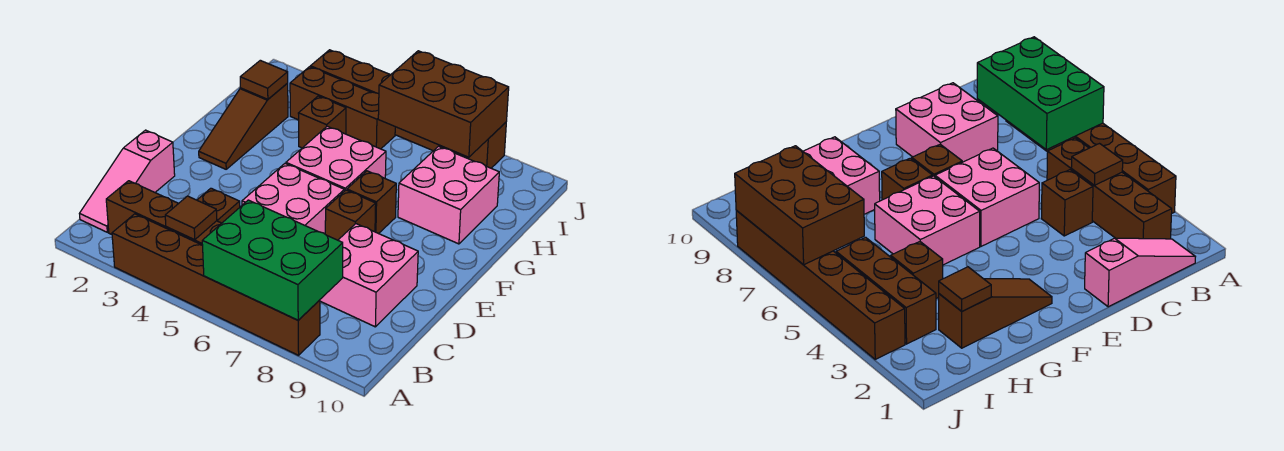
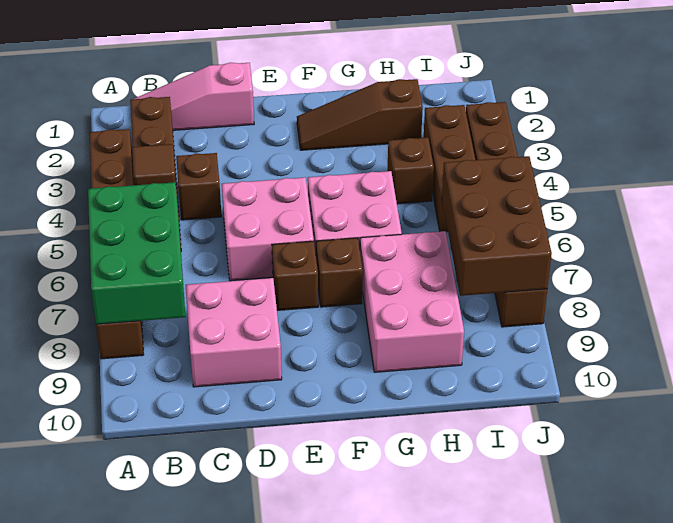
pink 2x2 brick [398,146,499,244] -> pink 2x3 brick [360,231,464,372]
brown 1x1 tile [240,60,288,99] -> none

